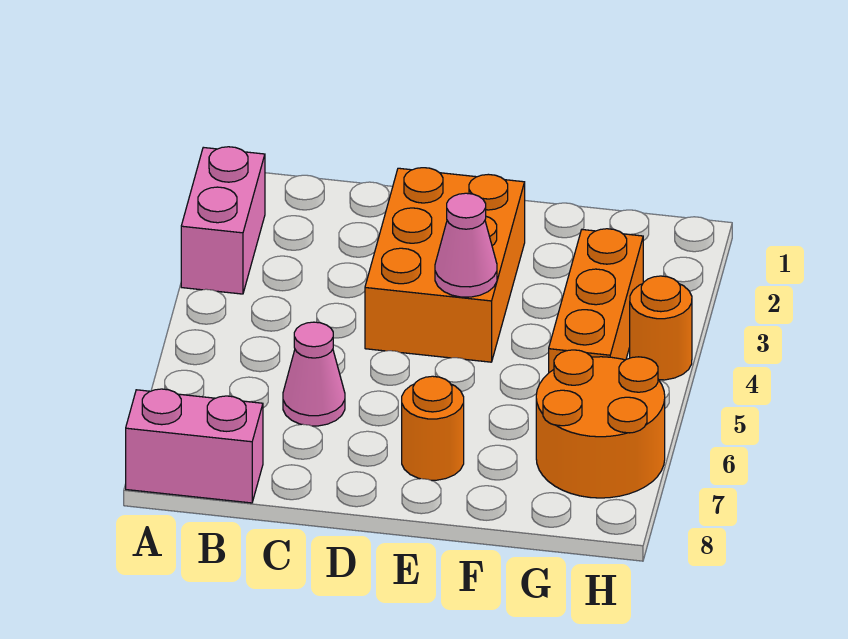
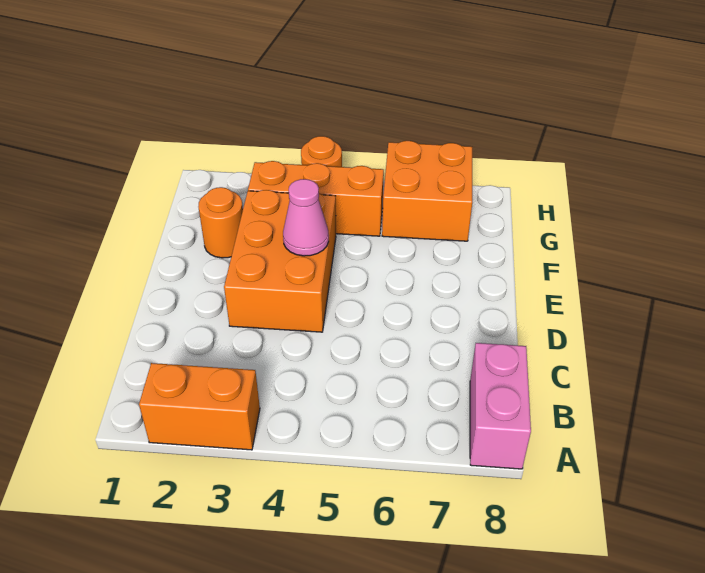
pink 1x2 brick [181,147,265,294] -> orange 1x2 brick [139,363,260,450]
pink 1x1 cone [283,322,345,426] -> none
orange 2x3 brick [365,168,525,362] -> orange 2x3 brick turned to [224,190,336,332]
orange 1x1 round brick [402,376,464,480] -> orange 1x1 round brick moved to [198,187,243,258]
orange 2x2 round brick [536,350,665,498] -> orange 2x2 brick [382,141,472,241]

